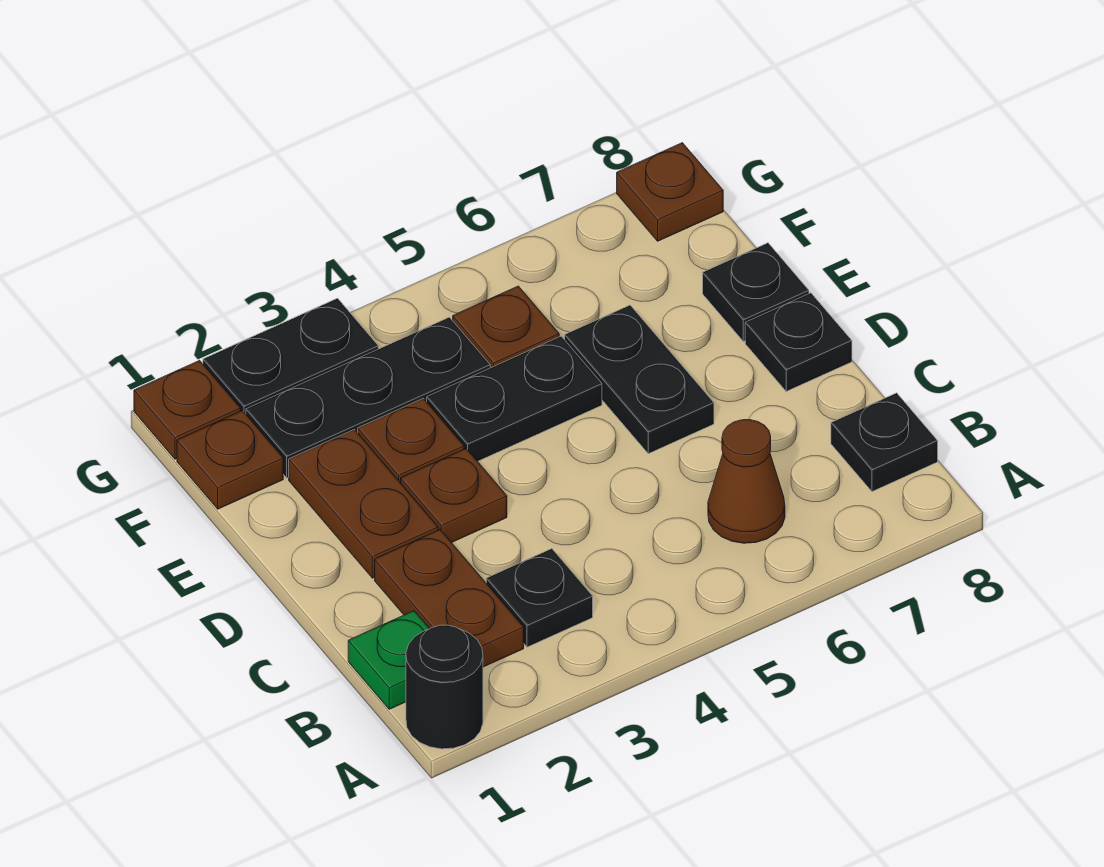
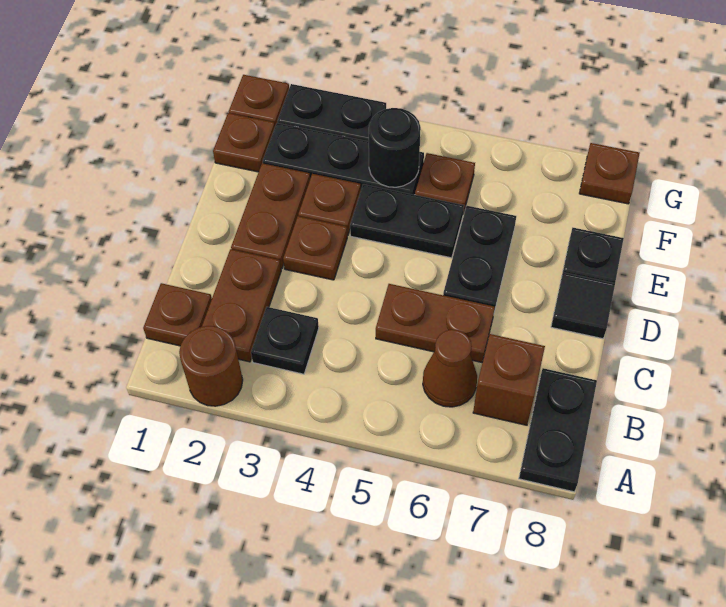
black 1x1 round brick [406,625,483,749] -> black 1x1 round brick moved to [369,108,421,187]
none -> brown 1x1 round brick [179,326,243,406]
green 1x1 plate [348,611,429,709] -> brown 1x1 plate [143,283,212,346]
none -> brown 1x1 brick [473,334,545,425]
black 1x1 plate [831,393,938,492] -> black 1x2 plate [519,368,597,492]
none -> brown 1x2 plate [376,284,495,362]
black 1x1 plate [745,293,852,391] -> black 1x1 tile [551,272,615,339]

